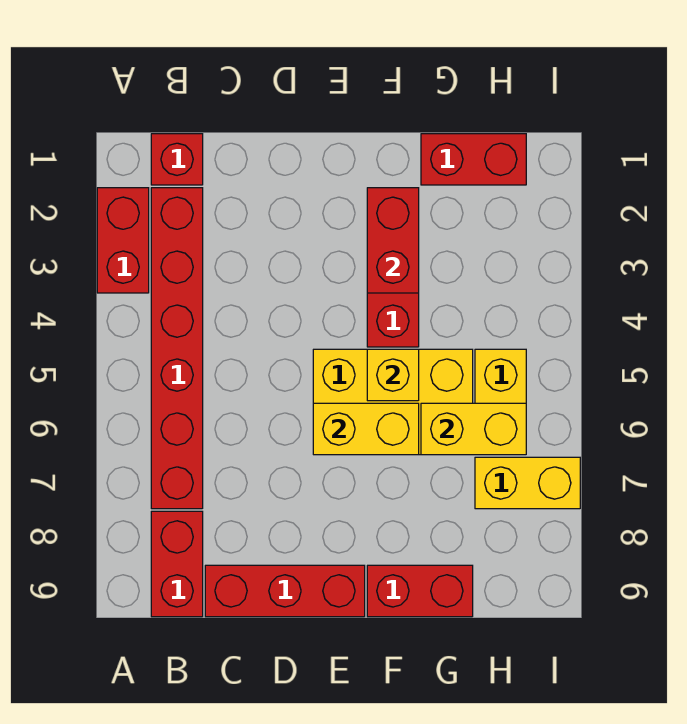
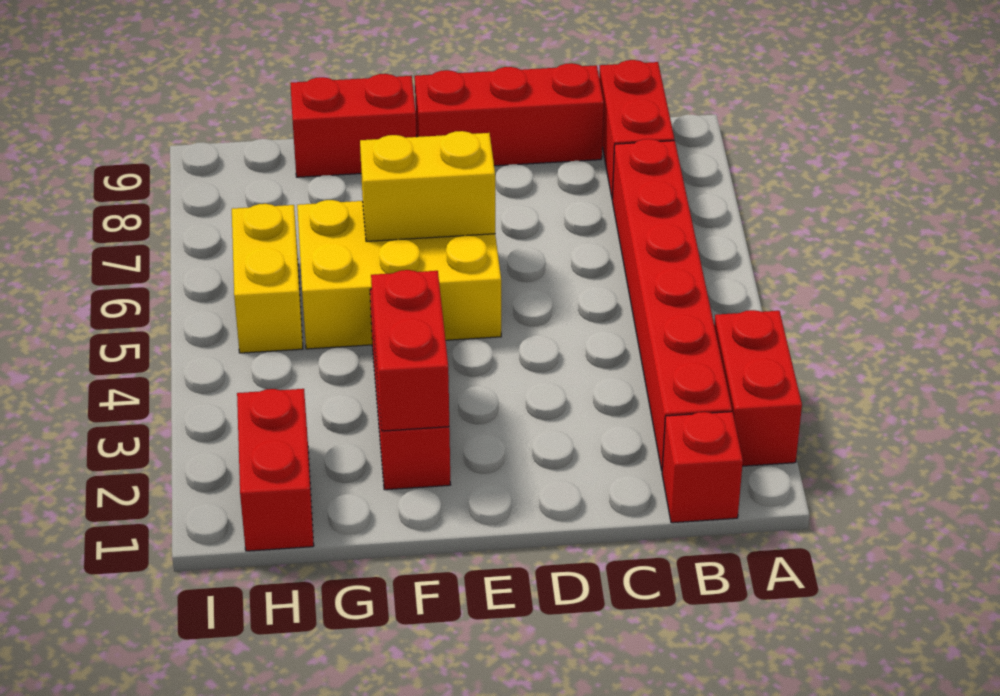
yellow 1x1 brick [367,349,419,401] -> none
red 1x2 brick [421,134,526,185] -> red 1x2 brick turned to [237,389,314,551]
yellow 1x2 brick [421,403,526,455] -> none
yellow 1x2 brick [475,457,580,509] -> none

